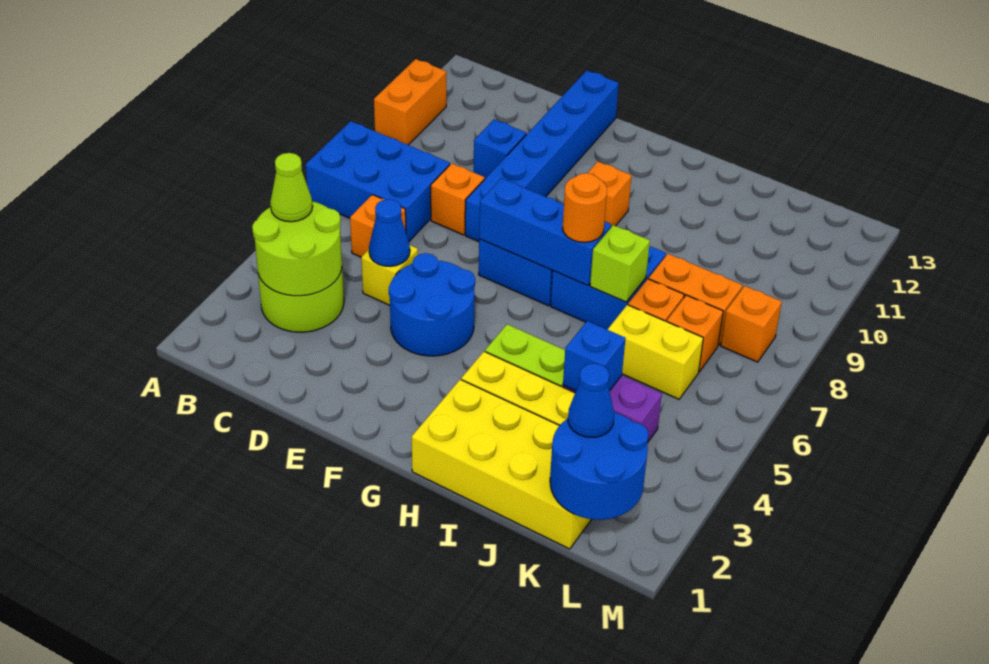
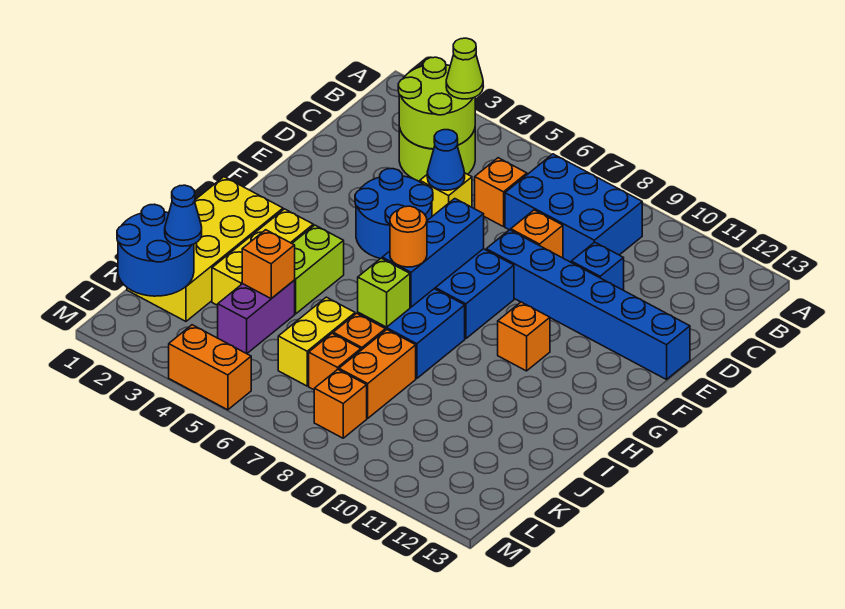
blue 2x3 brick [306,121,450,241] -> blue 2x3 brick turned to [505,154,642,262]
orange 1x2 brick [374,59,446,145] -> orange 1x2 brick moved to [169,325,251,410]
blue 1x1 brick [563,321,626,391] -> orange 1x1 brick [242,230,295,299]

